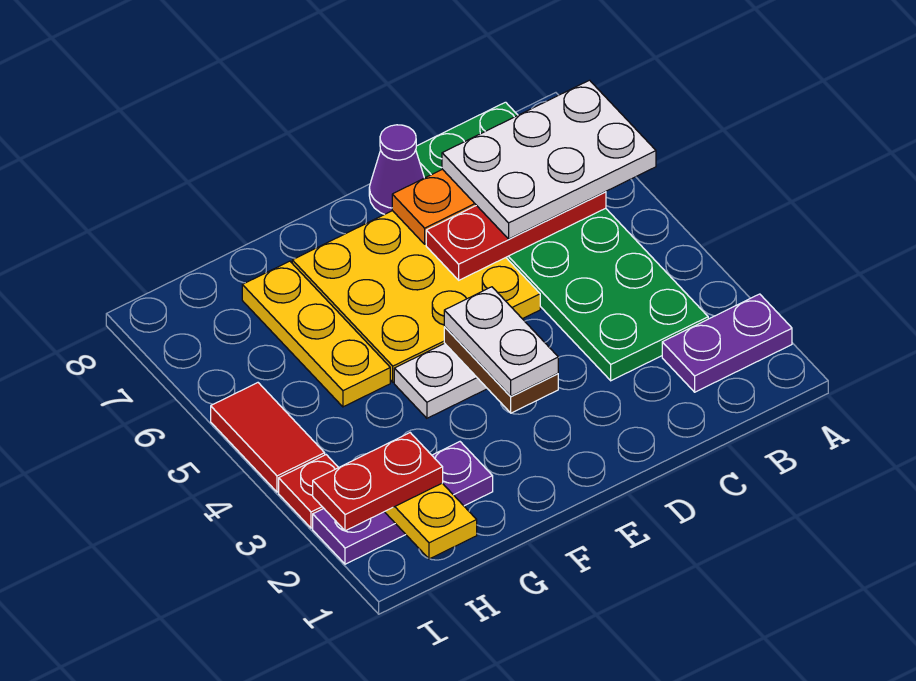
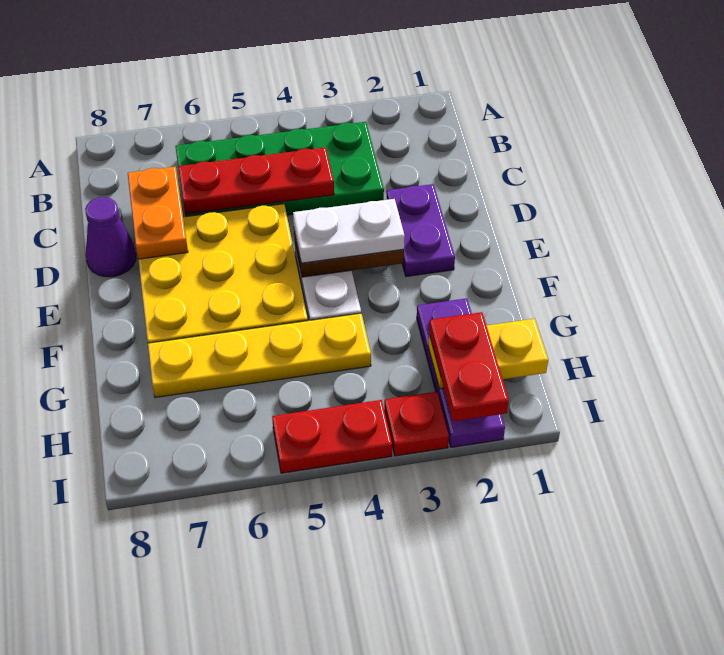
purple 1x2 plate [662,294,792,392] -> purple 1x2 plate moved to [387,184,455,276]
white 2x3 plate [442,80,656,239] -> none
green 2x6 plate [416,102,708,381] -> green 2x4 plate [175,122,384,217]
red 1x3 plate [426,192,606,280] -> red 1x3 plate turned to [178,147,334,215]
yellow 1x3 plate [242,261,390,407] -> yellow 1x4 plate [148,313,371,397]
red 1x2 tile [211,383,325,492] -> red 1x2 plate [272,400,392,473]

